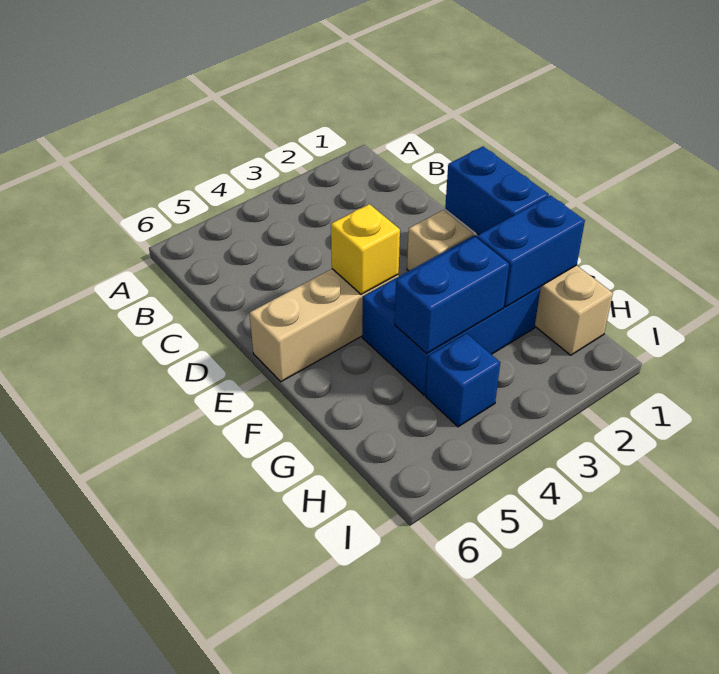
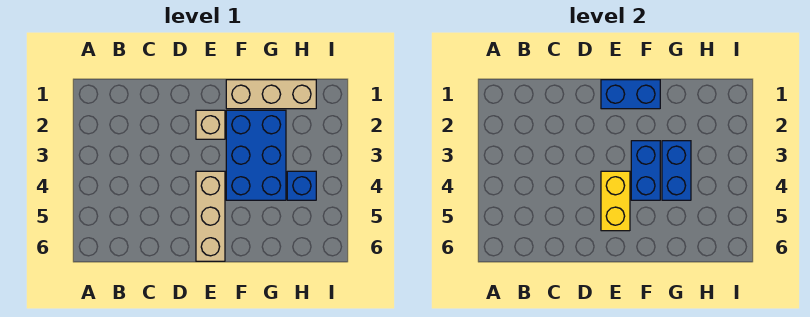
yellow 1x1 brick [331,204,400,295] -> yellow 1x2 brick [601,171,630,231]
blue 1x2 brick [477,195,585,307] -> blue 1x2 brick moved to [631,141,660,200]

